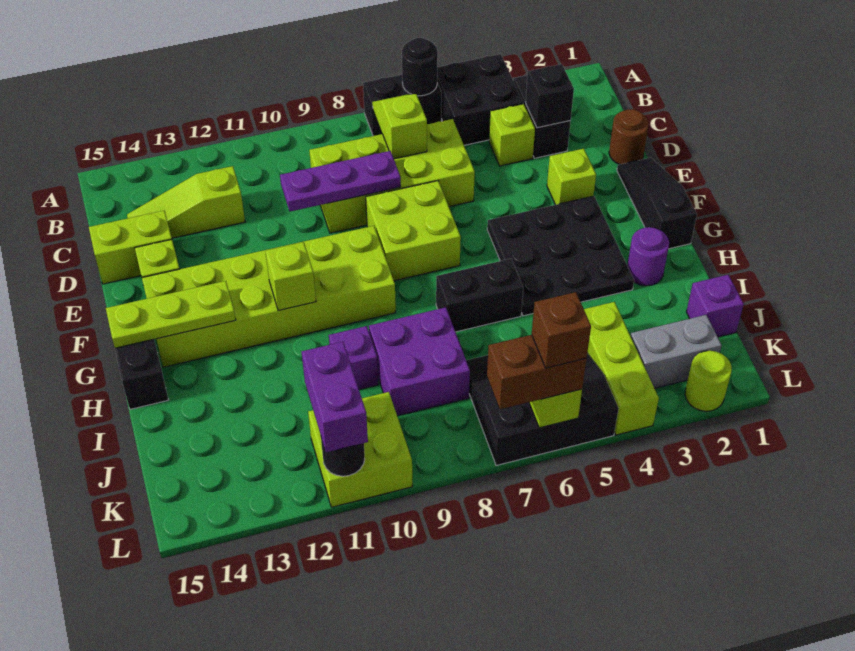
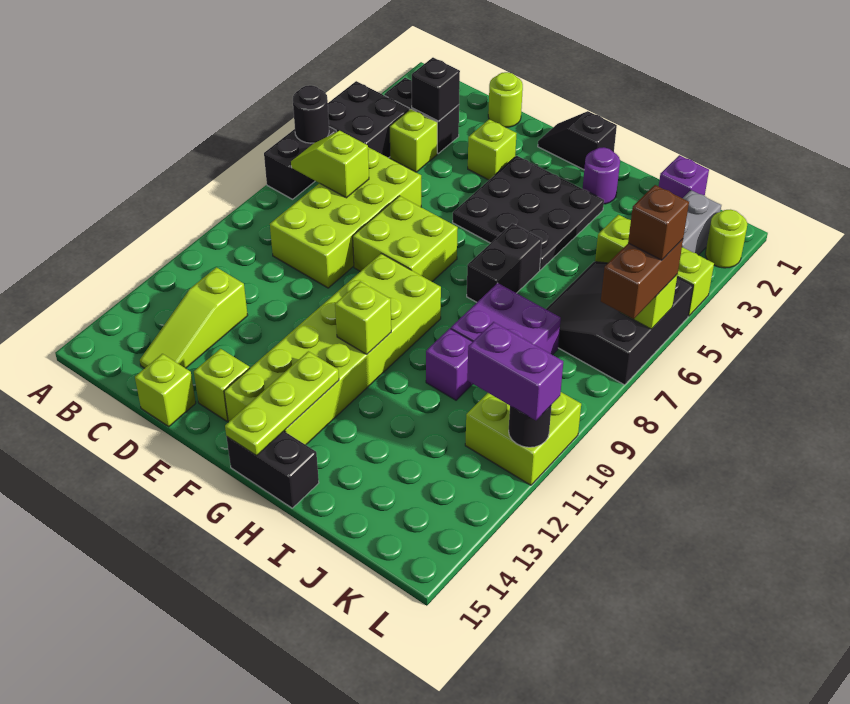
brown 1x1 round brick [609,109,649,164] -> lime 1x1 round brick [488,72,523,127]
purple 1x3 plate [280,151,401,211] -> none
lime 1x2 brick [89,211,172,284] -> lime 1x1 brick [135,354,196,427]
black 1x3 slope [617,158,697,249] -> black 1x2 slope [538,111,617,170]

